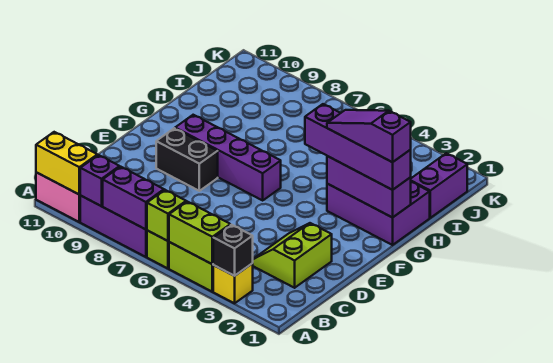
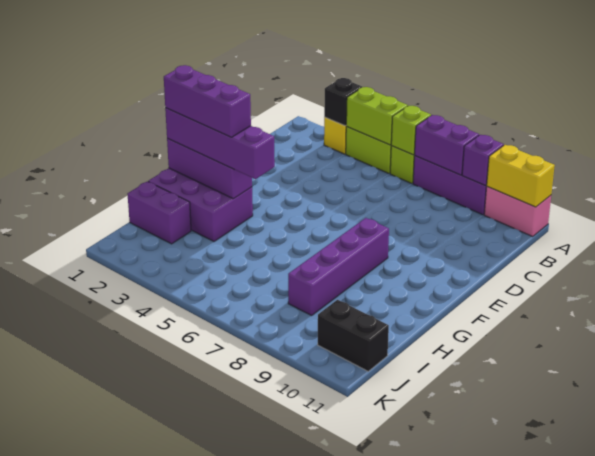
lime 2x2 slope [252,223,332,288] -> none
black 1x2 brick [156,128,218,191] -> black 1x2 brick moved to [318,300,389,371]
purple 1x4 brick [175,115,281,200] -> purple 1x4 brick turned to [288,218,389,316]
purple 1x3 slope [327,110,411,162] -> purple 1x3 brick [164,65,251,137]
purple 1x2 brick [411,153,467,218] -> purple 1x2 brick turned to [128,181,191,244]

